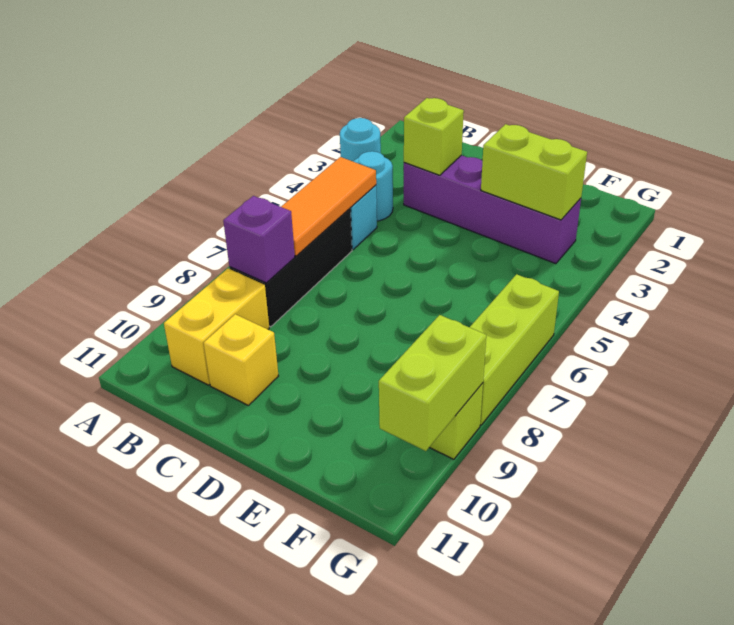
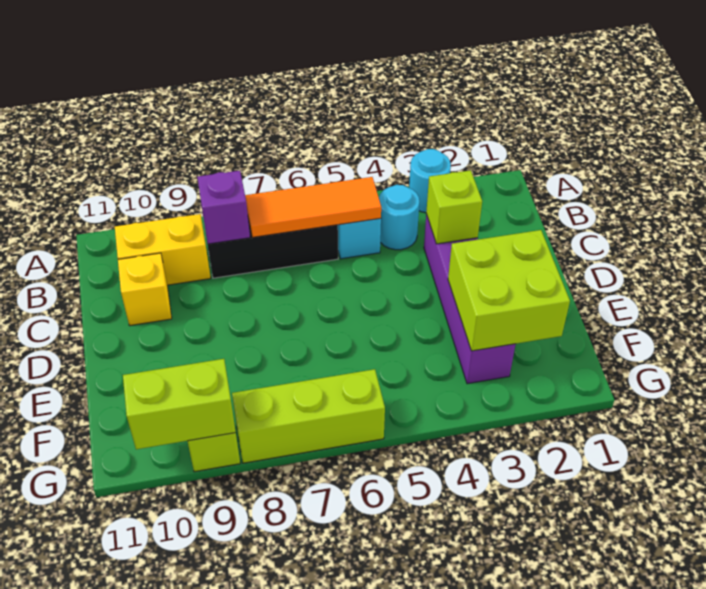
lime 1x2 brick [481,124,587,220] -> lime 2x2 brick [448,230,570,351]

